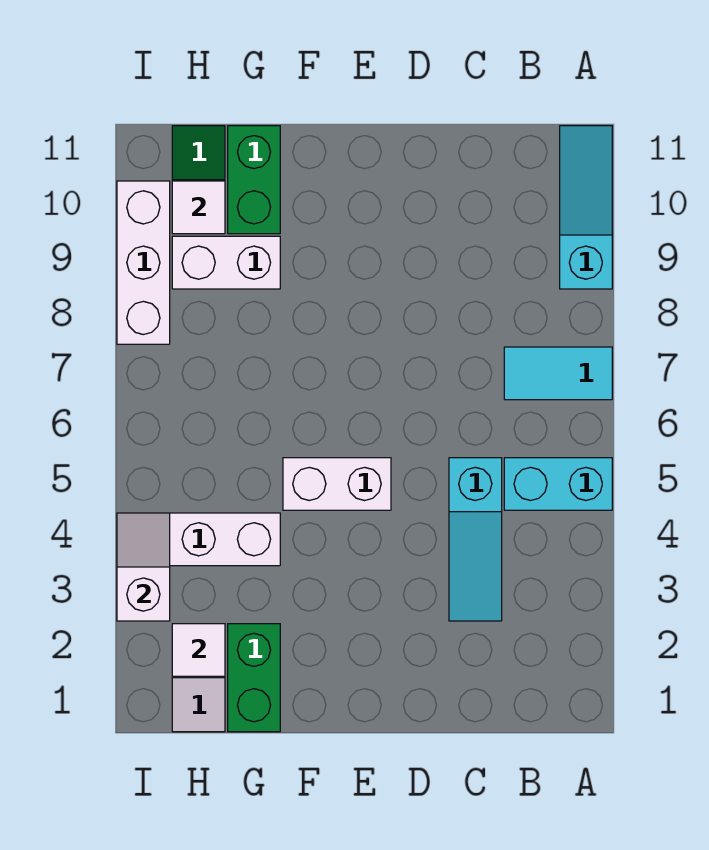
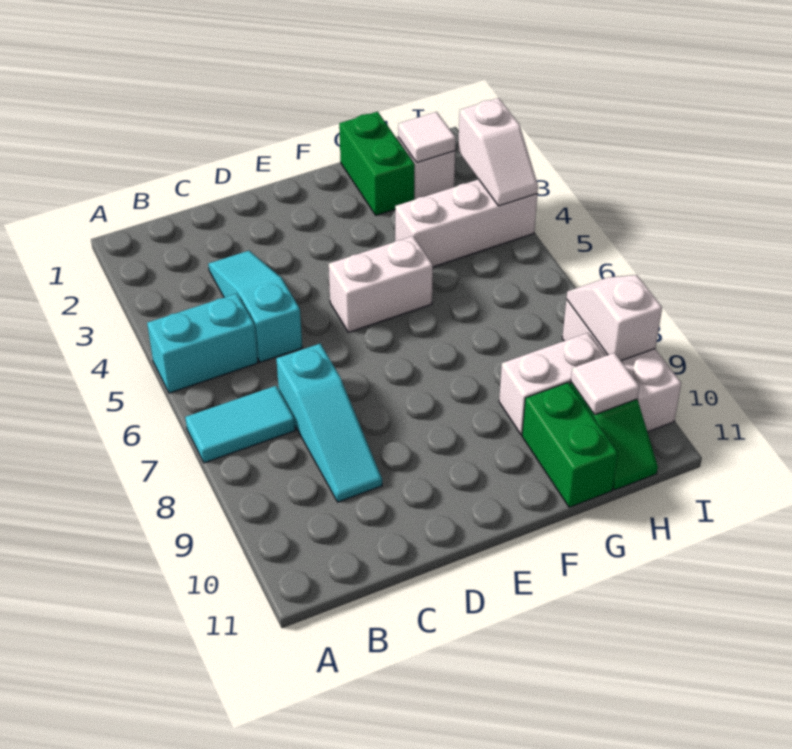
cyan 1x3 slope [560,126,612,289] -> cyan 1x3 slope moved to [276,344,382,502]
none -> white 1x2 slope [567,275,662,361]

